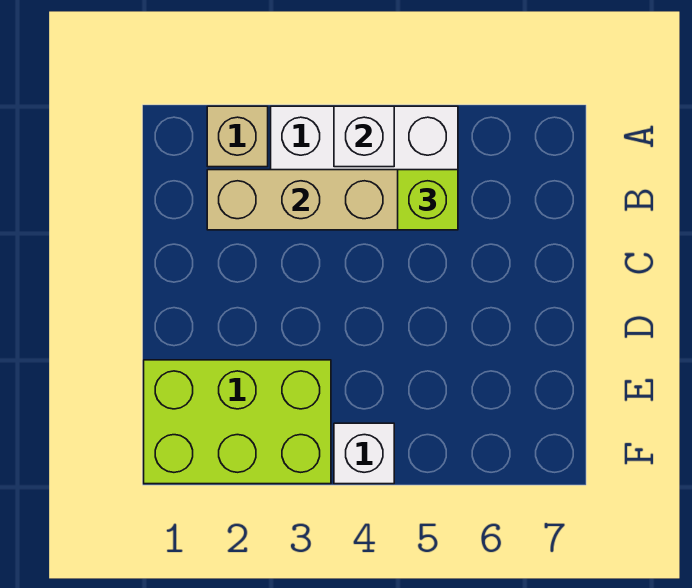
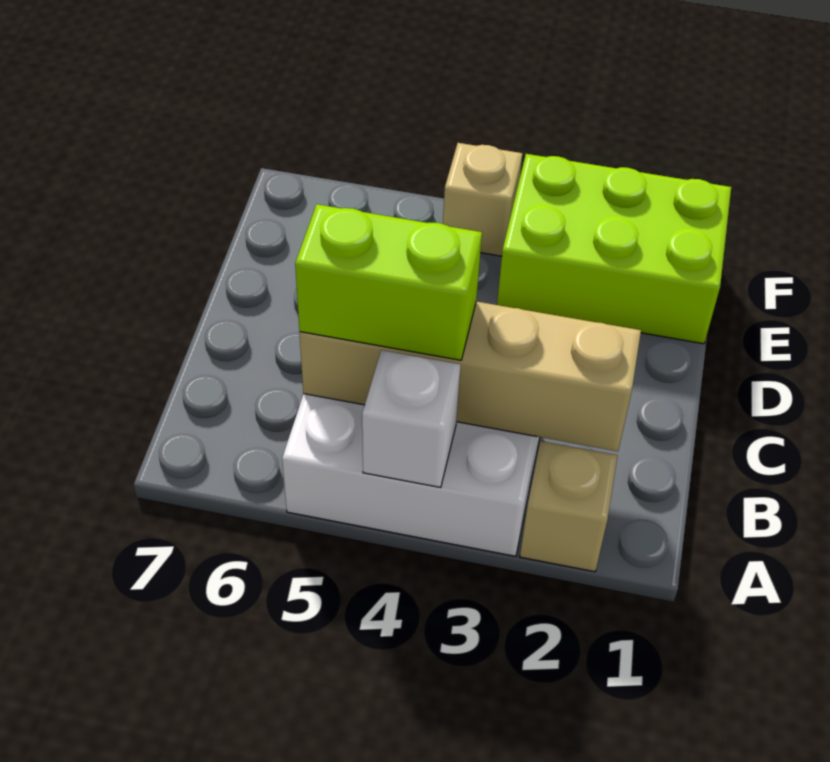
lime 1x1 brick [398,170,458,230] -> lime 1x2 brick [295,204,482,360]
white 1x1 brick [334,423,394,484] -> tan 1x1 brick [443,143,522,256]

